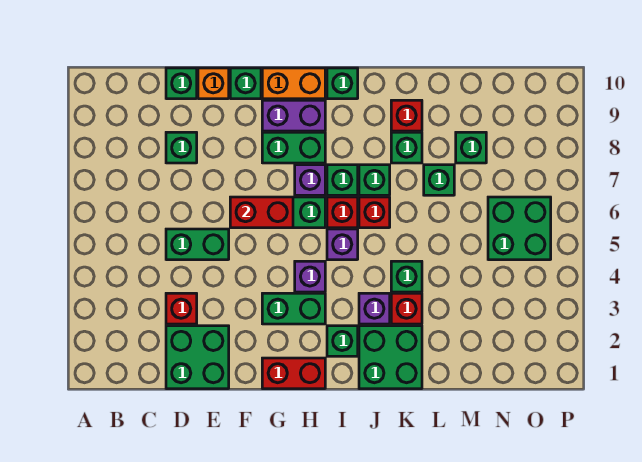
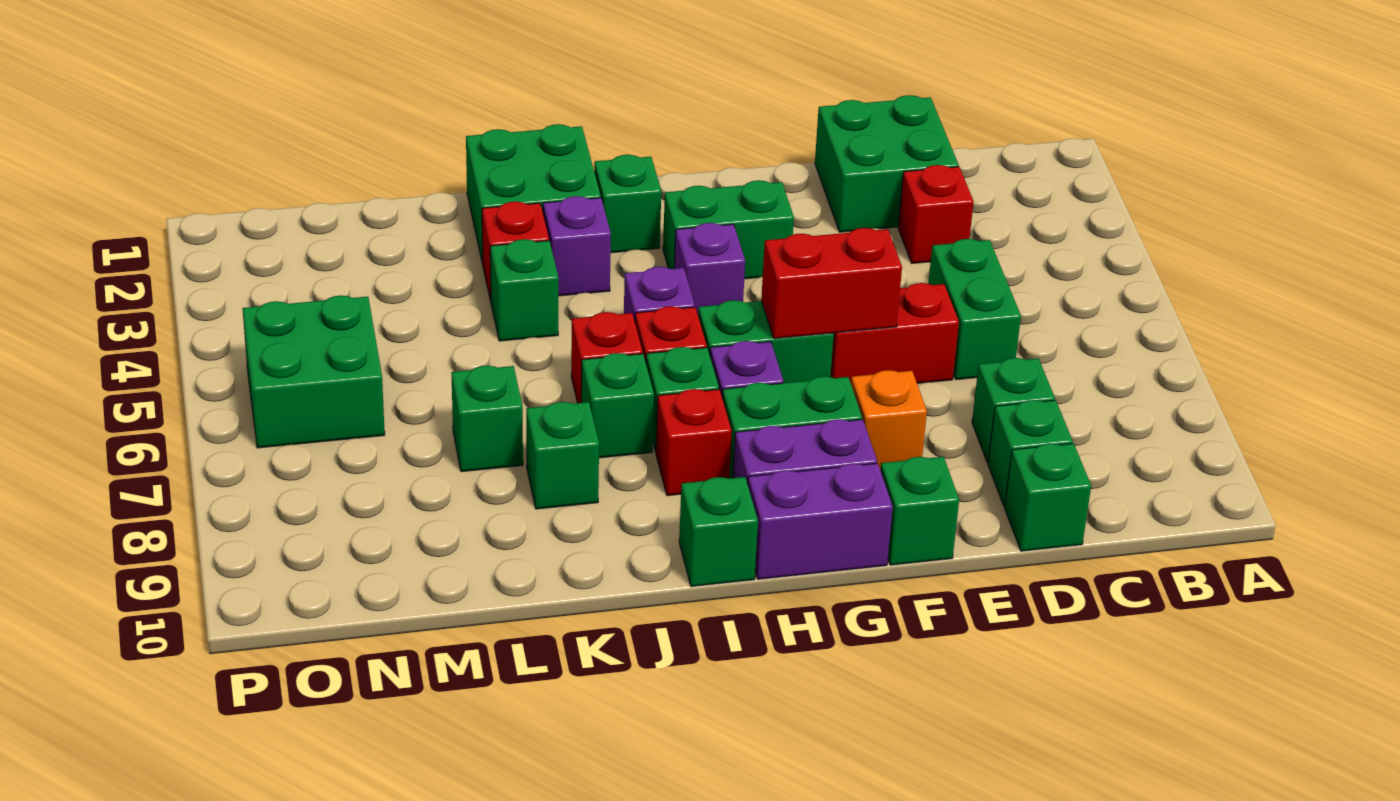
green 1x2 brick [166,229,229,260] -> green 1x2 brick turned to [928,239,1021,380]
orange 1x1 brick [198,68,229,99] -> orange 1x1 brick moved to [851,370,927,470]
red 1x2 brick [262,358,325,389] -> red 1x2 brick moved to [830,283,959,383]
orange 1x2 brick [262,68,325,99] -> purple 1x2 brick [748,463,893,579]
red 1x1 brick [391,100,422,131] -> red 1x1 brick moved to [656,389,732,496]
green 1x1 brick [456,132,486,163] -> green 1x1 brick moved to [988,400,1073,506]

